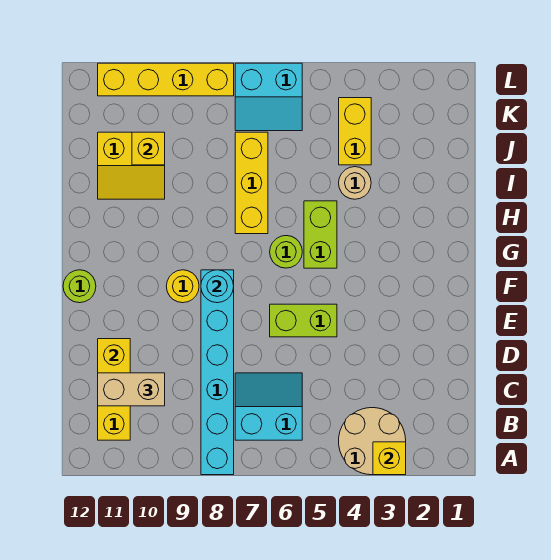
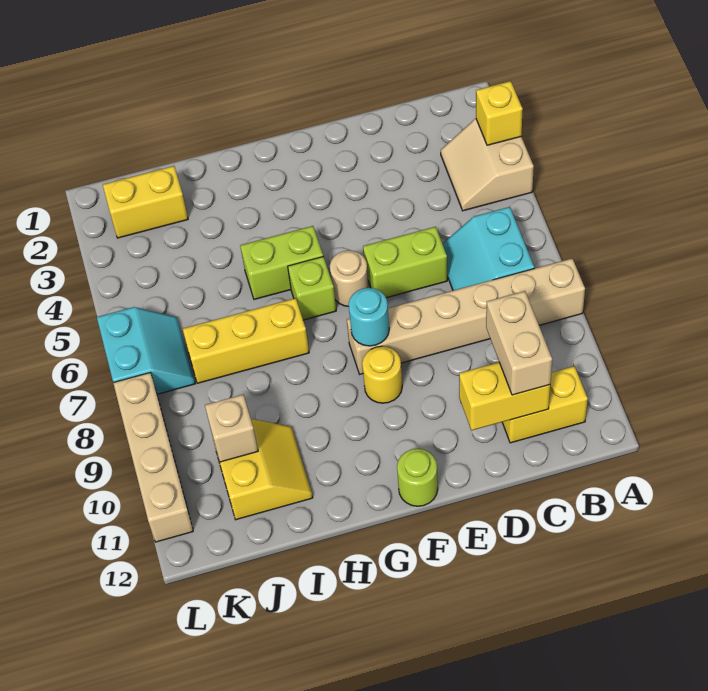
tan 2x2 round brick [339,408,406,475] -> tan 2x2 slope [441,119,534,211]
cyan 1x6 brick [201,270,234,475] -> tan 1x6 brick [347,259,585,374]
lime 1x2 brick [270,304,337,337] -> lime 1x2 brick turned to [363,227,447,298]
lime 1x1 round brick [270,236,302,268] -> lime 1x1 brick [288,257,336,320]
tan 1x1 round brick [339,167,371,199] -> tan 1x1 round brick moved to [330,251,369,307]
yellow 1x2 brick [339,98,371,165] -> yellow 1x2 brick moved to [103,166,188,238]
yellow 1x1 brick [132,132,165,165] -> tan 1x1 brick [205,395,258,462]
yellow 1x4 brick [98,63,234,96] -> tan 1x4 brick [113,373,193,542]

